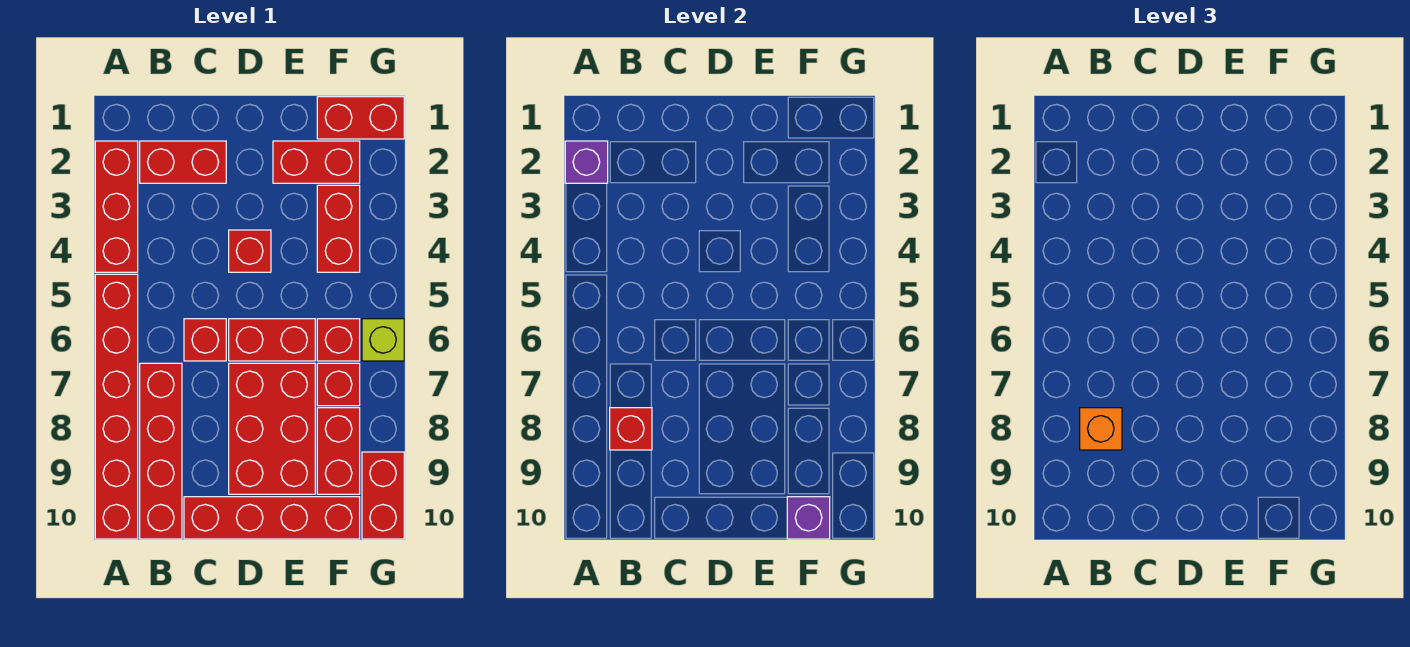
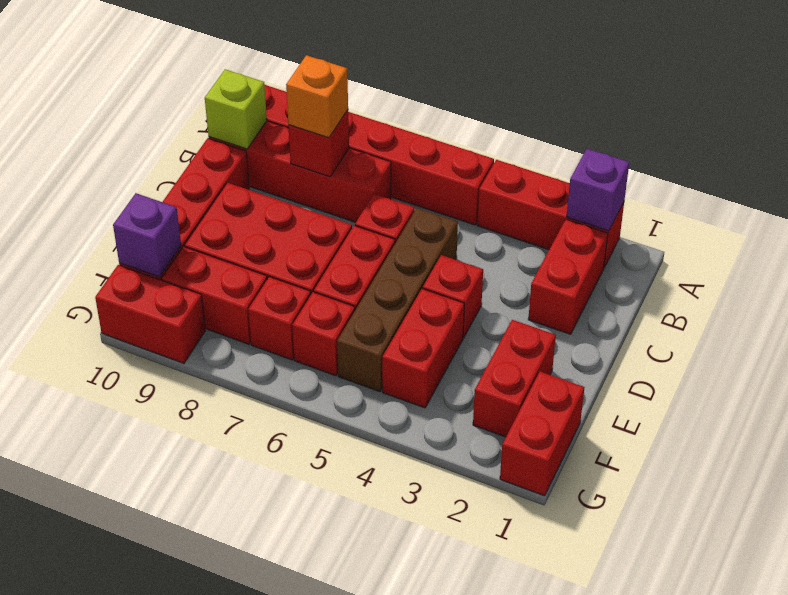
none -> brown 1x4 brick [337,208,458,392]
red 1x2 brick [317,185,360,272] -> red 1x2 brick turned to [382,289,464,408]
lime 1x1 brick [362,319,404,361] -> lime 1x1 brick moved to [205,69,267,149]

